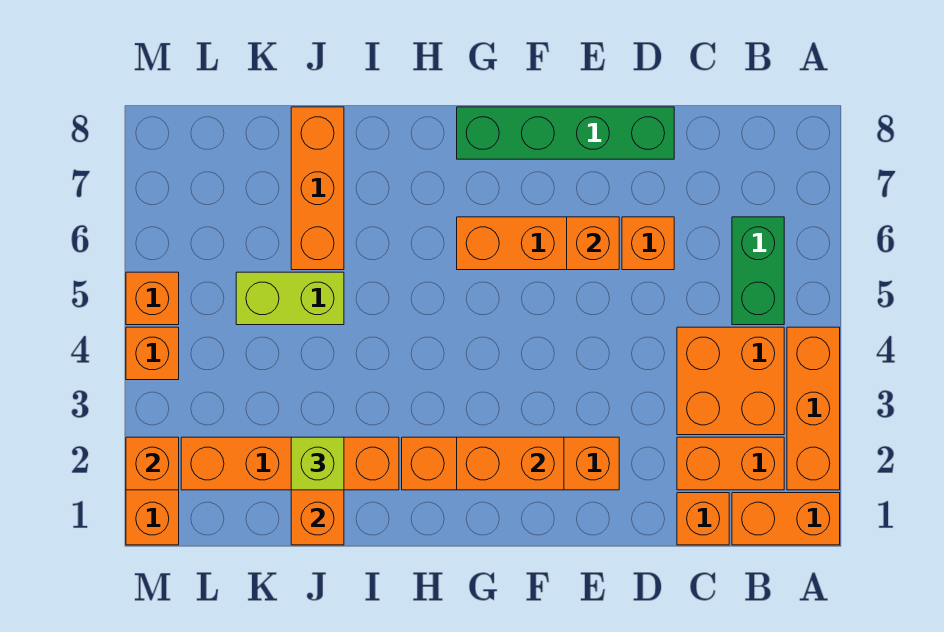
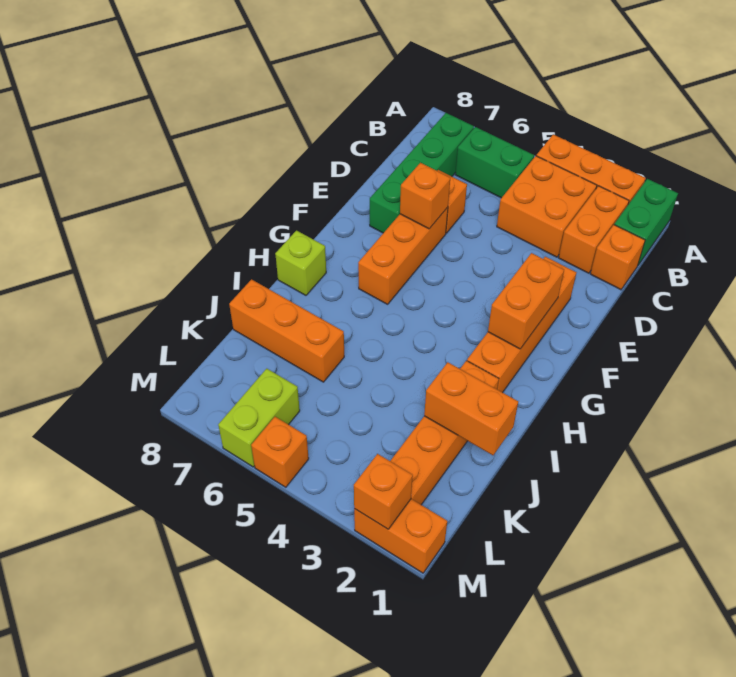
orange 1x2 brick [732,493,840,545] -> green 1x2 brick [614,179,678,265]
green 1x4 brick [457,107,674,159] -> green 1x4 brick moved to [370,113,474,233]
lime 1x1 brick [291,437,344,490] -> lime 1x1 brick moved to [275,231,326,295]
lime 1x2 brick [236,272,344,325] -> lime 1x2 brick moved to [218,369,300,467]
orange 1x1 brick [126,327,179,380] -> none

